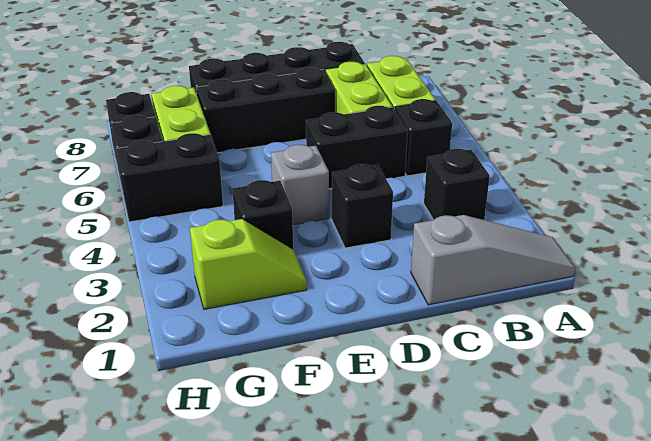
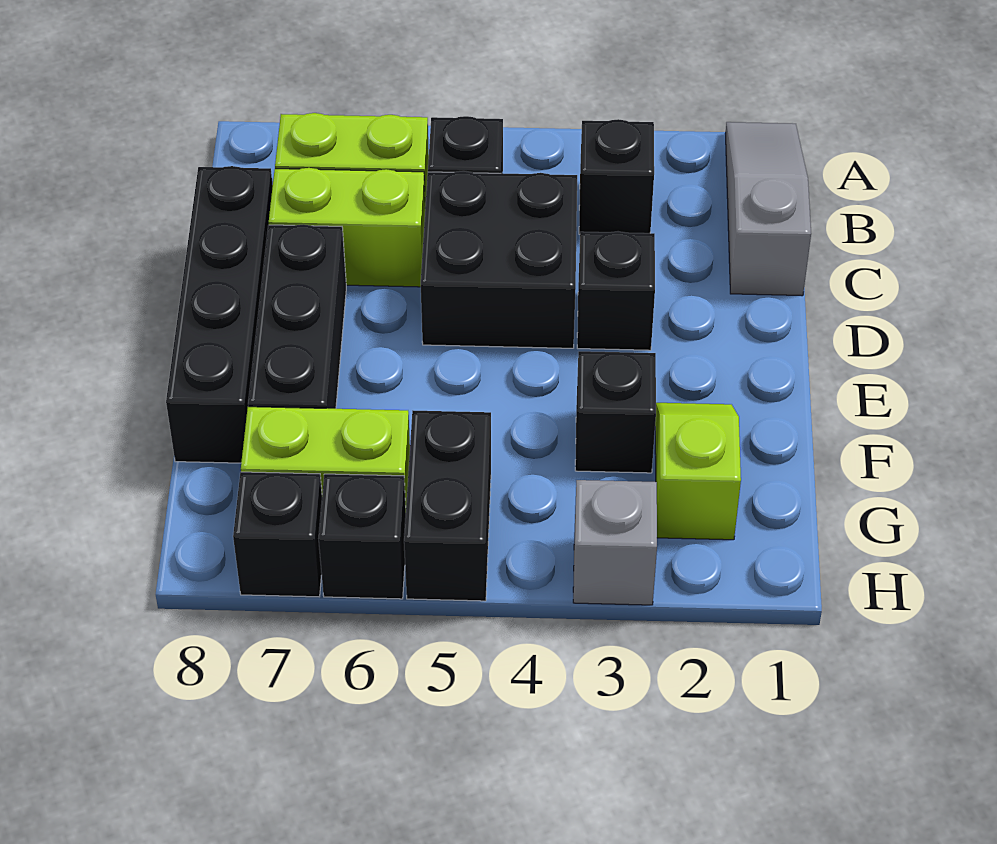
black 1x2 brick [306,106,408,189] -> black 2x2 brick [421,171,577,348]
grey 1x1 brick [271,145,329,225] -> grey 1x1 brick moved to [573,480,657,605]

